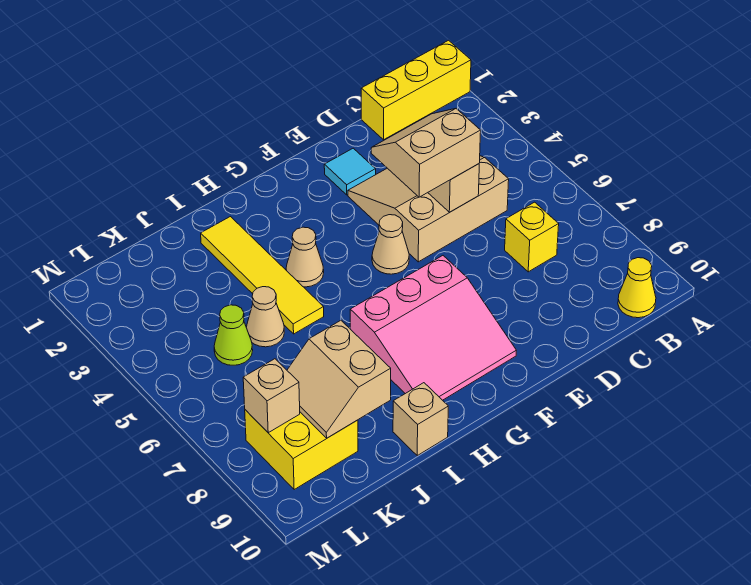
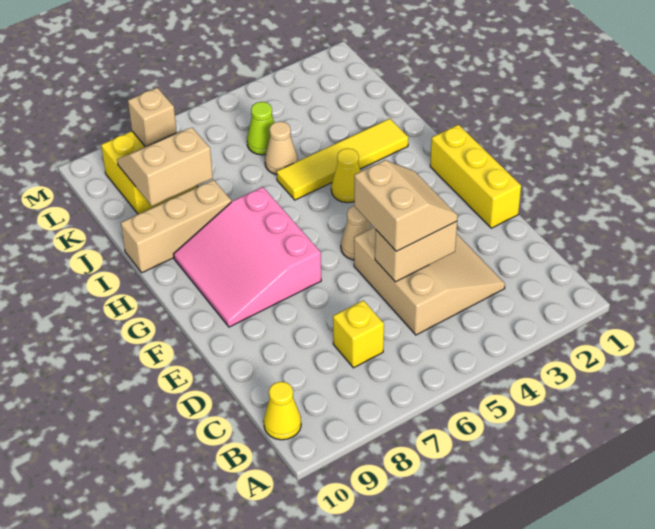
yellow 1x3 brick [361,40,471,140] -> yellow 1x3 brick moved to [430,125,521,228]
cyan 1x1 tile [324,148,376,195] -> none
tan 1x1 cone [286,227,324,287] -> yellow 1x1 cone [331,148,361,203]
tan 1x1 brick [393,383,448,455] -> tan 1x3 brick [121,180,231,273]

